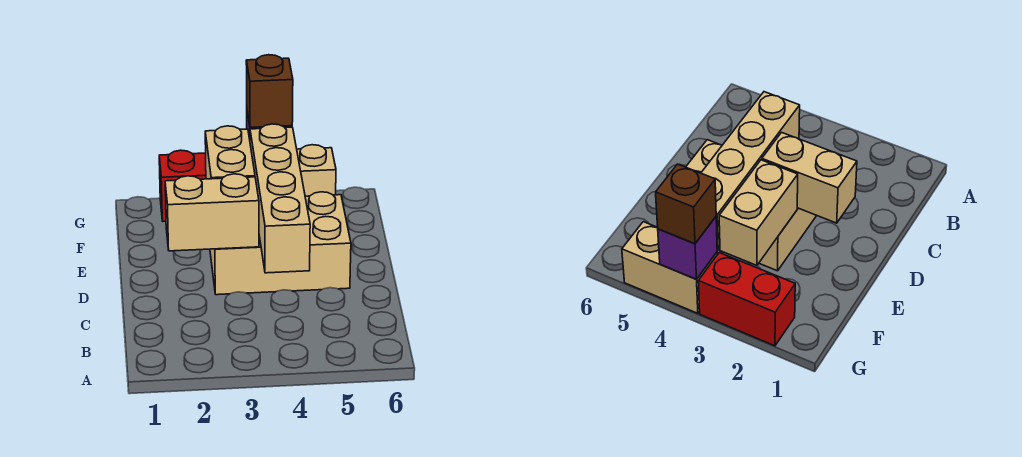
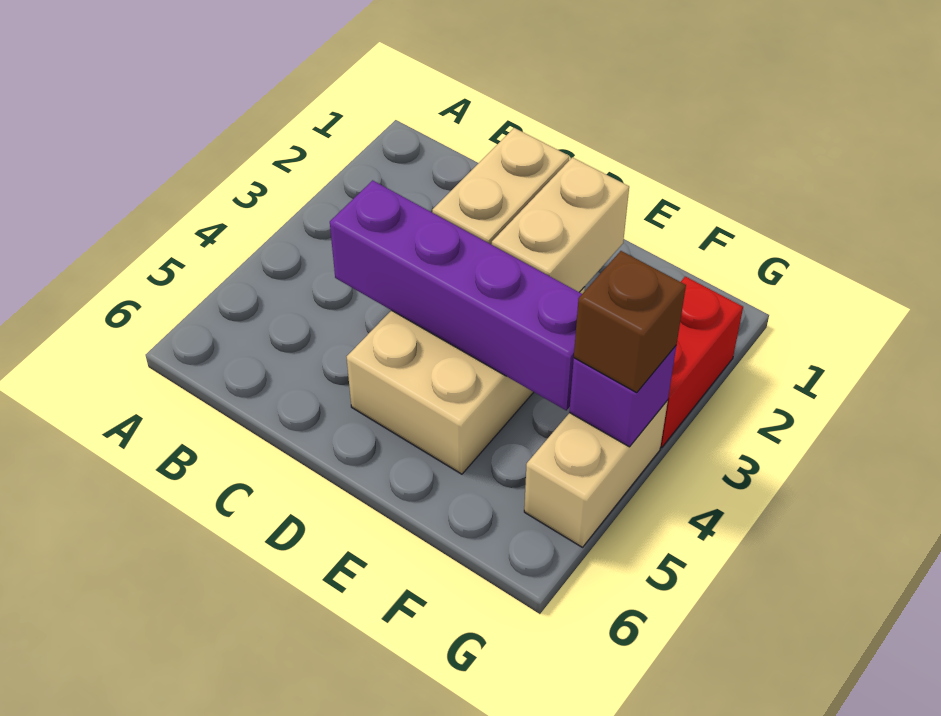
tan 1x4 brick [250,124,310,273] -> purple 1x4 brick [330,180,582,410]
tan 1x2 brick [205,126,255,179] -> tan 1x2 brick turned to [492,157,629,292]

